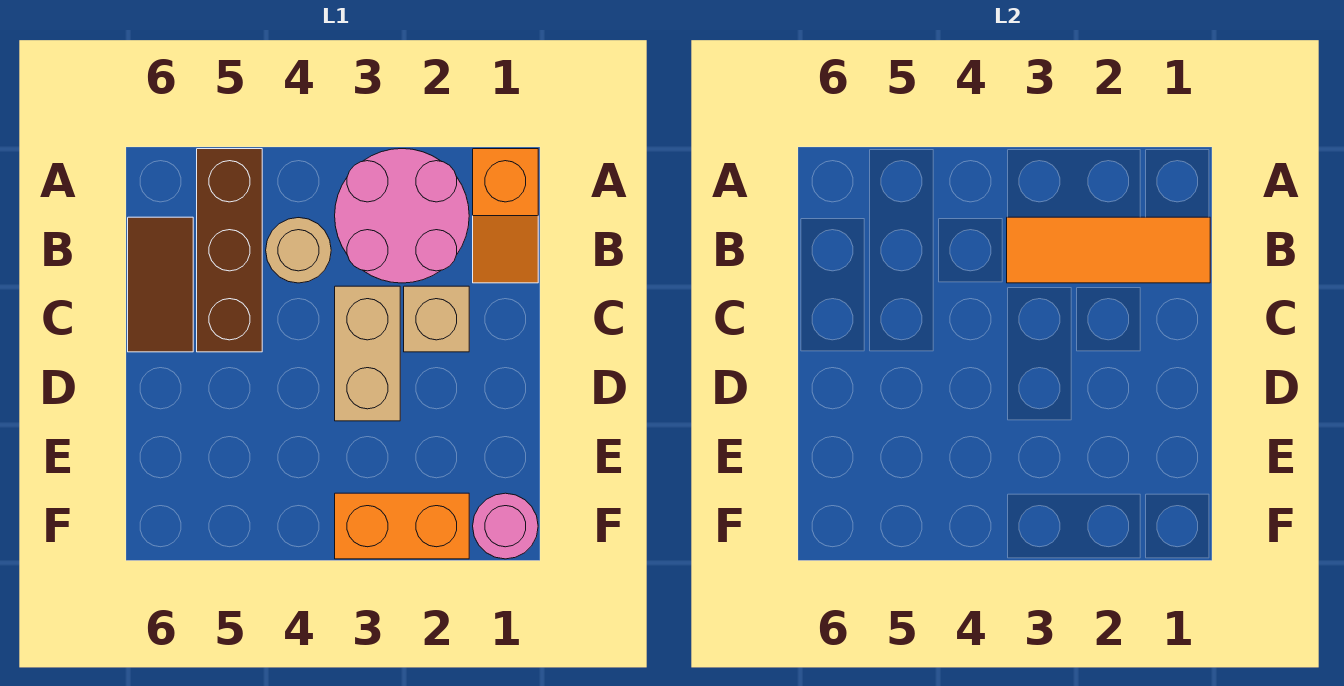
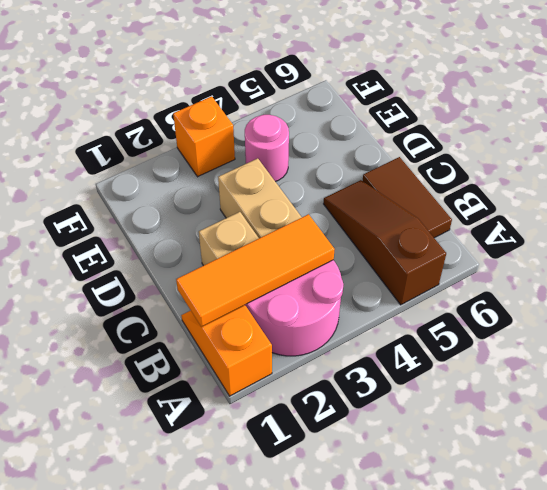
brown 1x3 brick [197,149,262,352] -> brown 1x3 slope [324,180,446,305]
tan 1x1 round brick [266,218,331,283] -> none
pink 1x1 round brick [473,493,538,559] -> pink 1x1 round brick moved to [245,114,289,182]
orange 1x2 brick [335,493,469,559] -> orange 1x1 brick [173,96,235,177]

